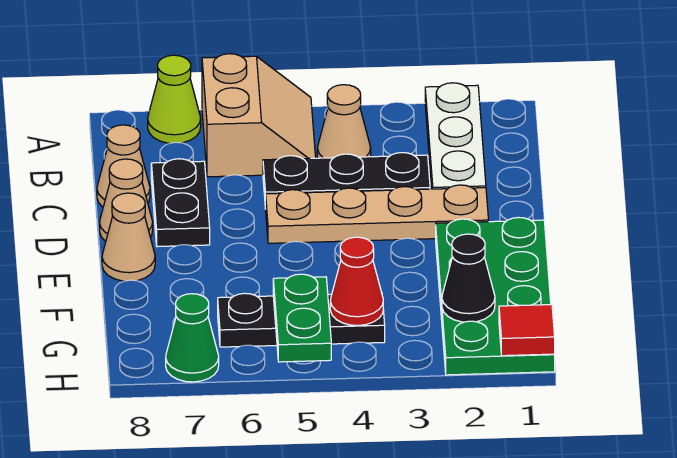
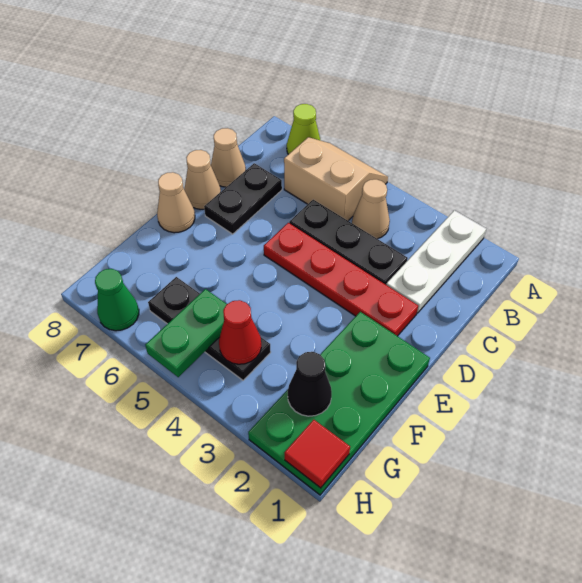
tan 2x2 slope [202,54,316,177] -> tan 2x2 slope turned to [284,137,388,221]
tan 1x4 plate [266,185,489,243] -> red 1x4 plate [264,223,418,336]

